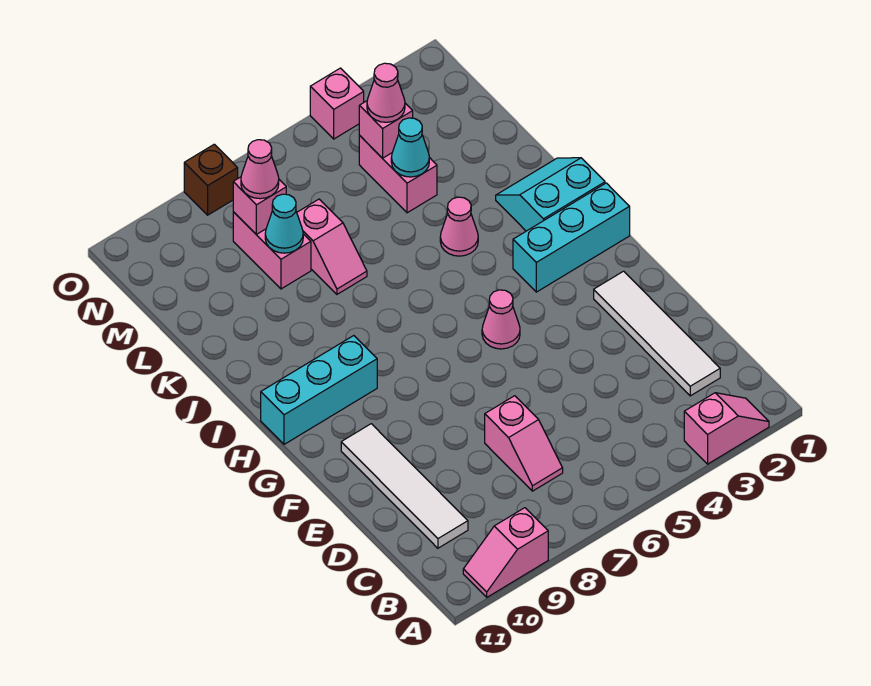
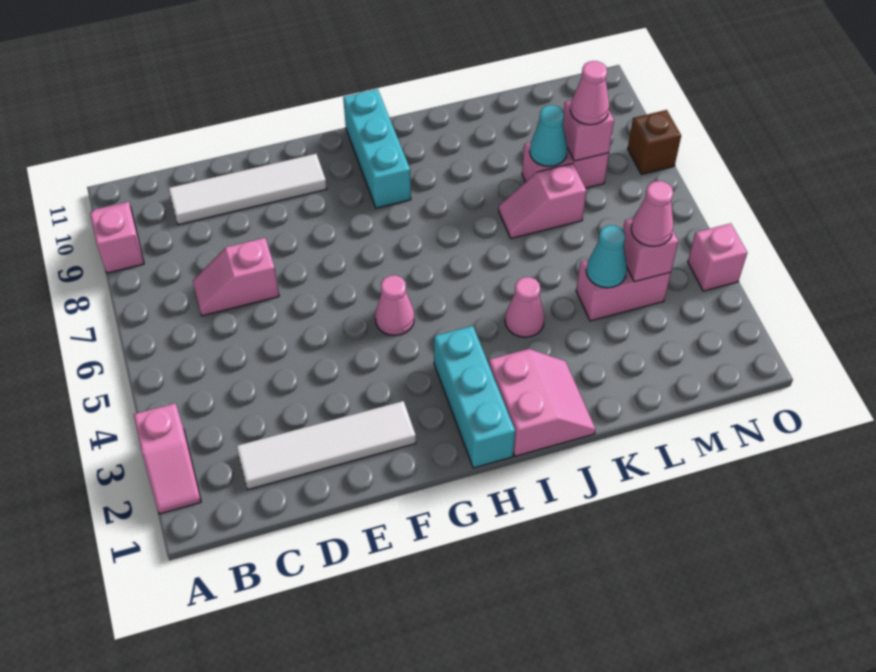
cyan 2x2 slope [496,158,605,231] -> pink 2x2 slope [489,349,596,456]

